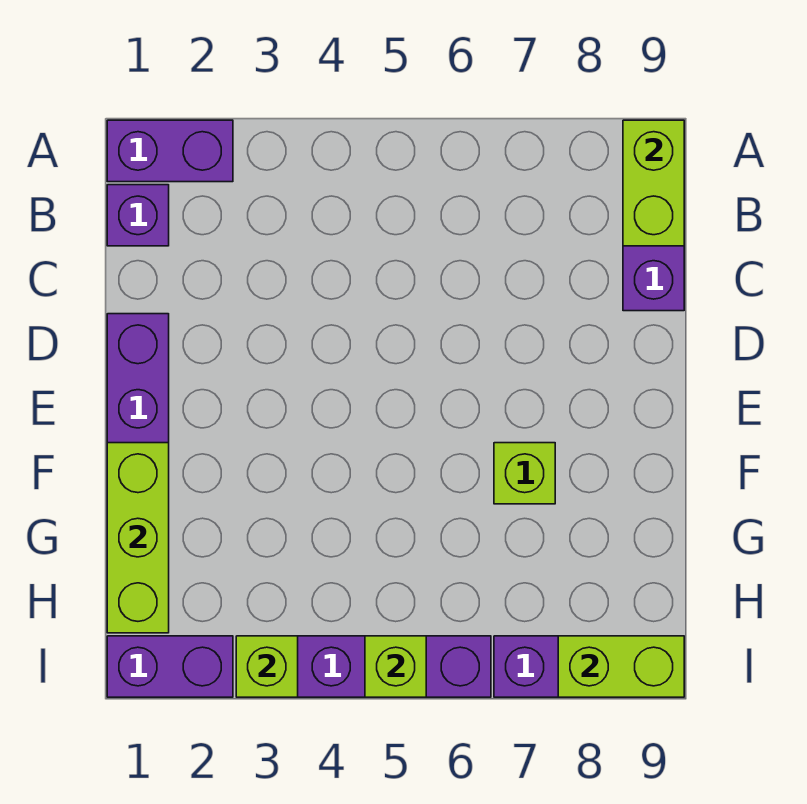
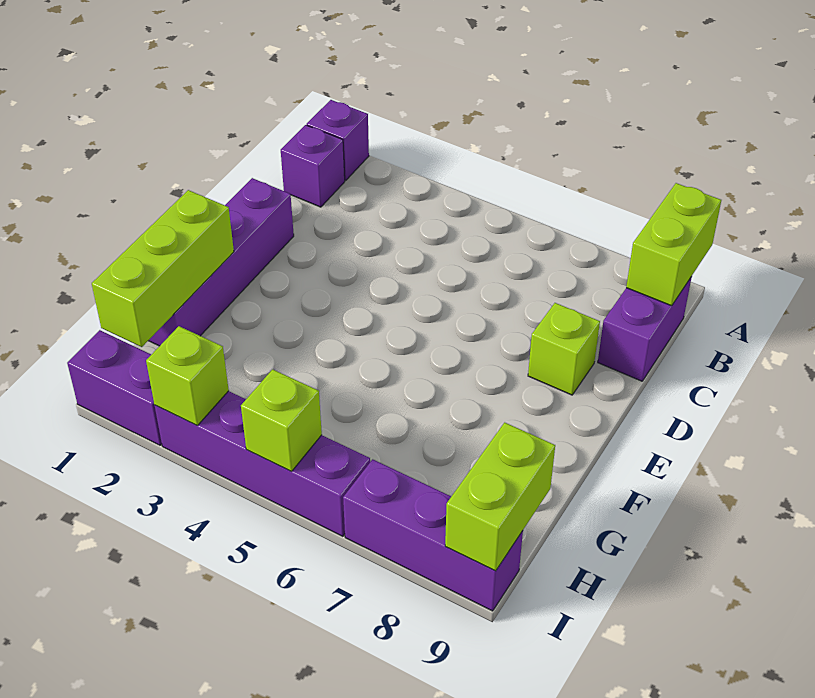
purple 1x2 brick [107,120,233,182] -> purple 1x1 brick [307,100,369,180]
lime 1x1 brick [494,443,555,504] -> lime 1x1 brick moved to [528,303,600,395]
lime 1x2 brick [558,636,684,697] -> lime 1x2 brick turned to [445,423,555,571]

